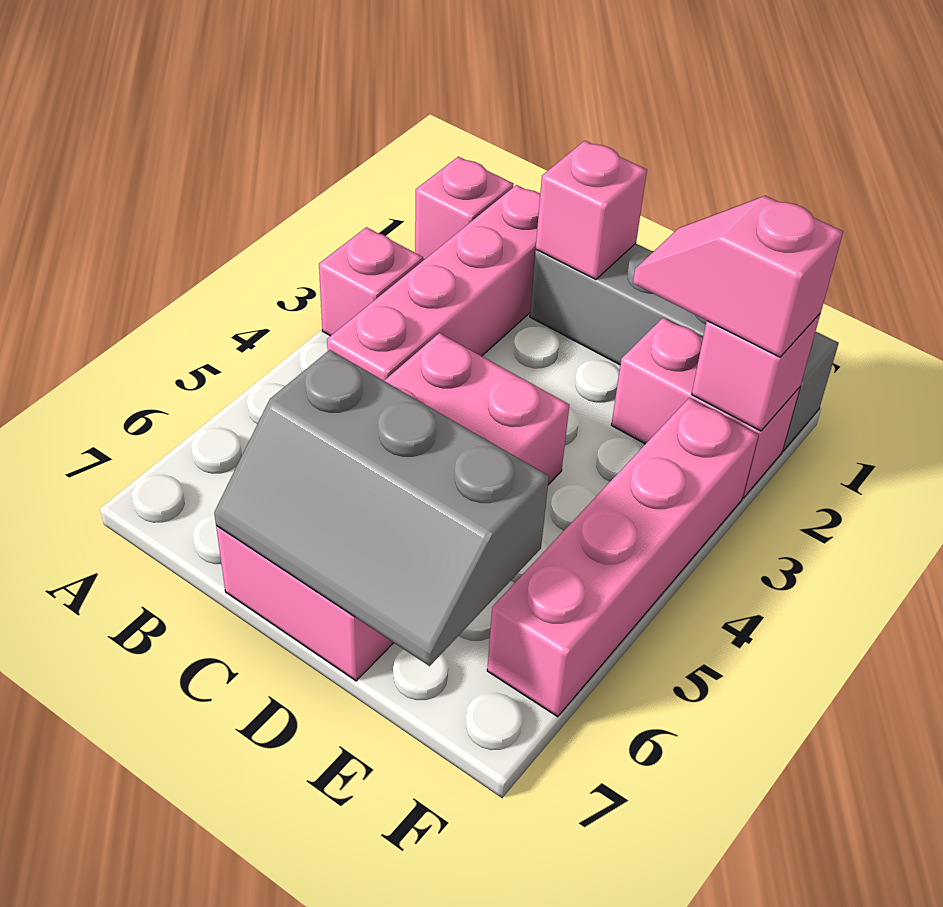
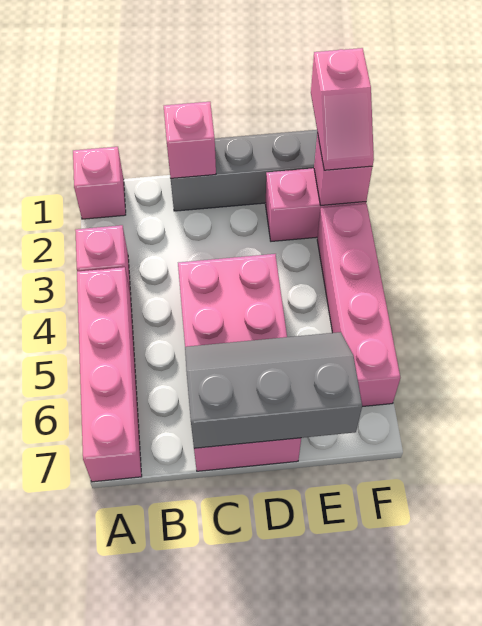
pink 1x4 brick [327,185,540,381] -> pink 1x4 brick moved to [77,267,142,482]
grey 2x3 slope [214,350,549,666] -> grey 2x3 slope turned to [185,332,362,448]
pink 1x2 slope [633,196,843,357] -> pink 1x2 slope turned to [311,48,374,170]

